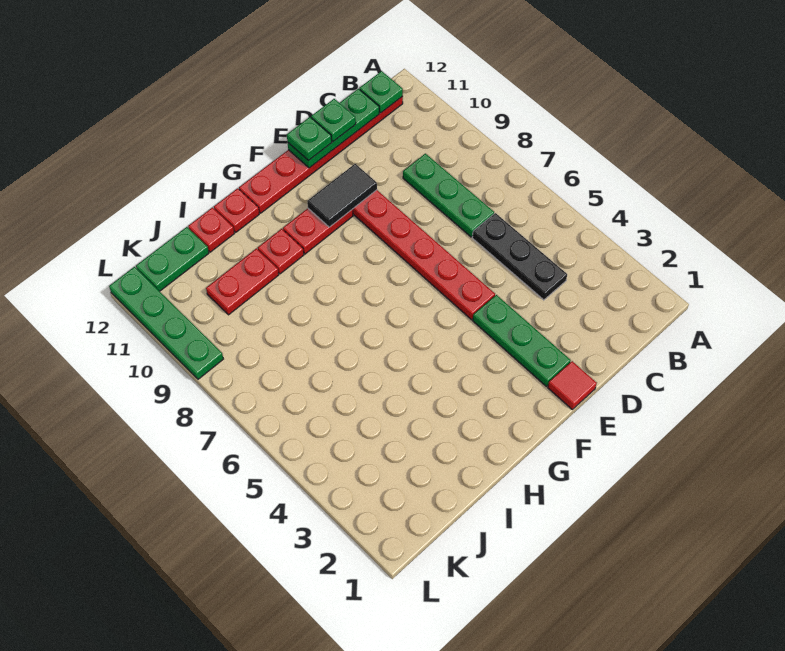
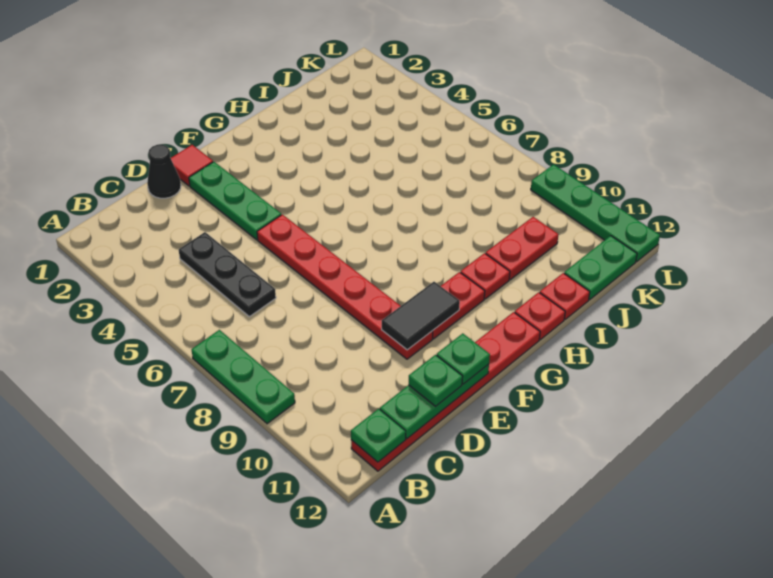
green 1x3 plate [403,154,494,237] -> green 1x3 plate moved to [192,330,295,424]
none -> black 1x1 cone [147,145,181,198]

